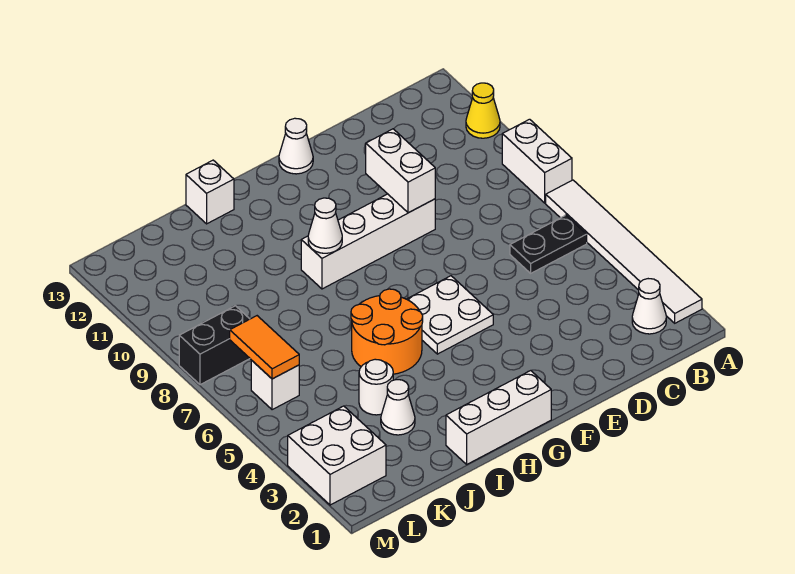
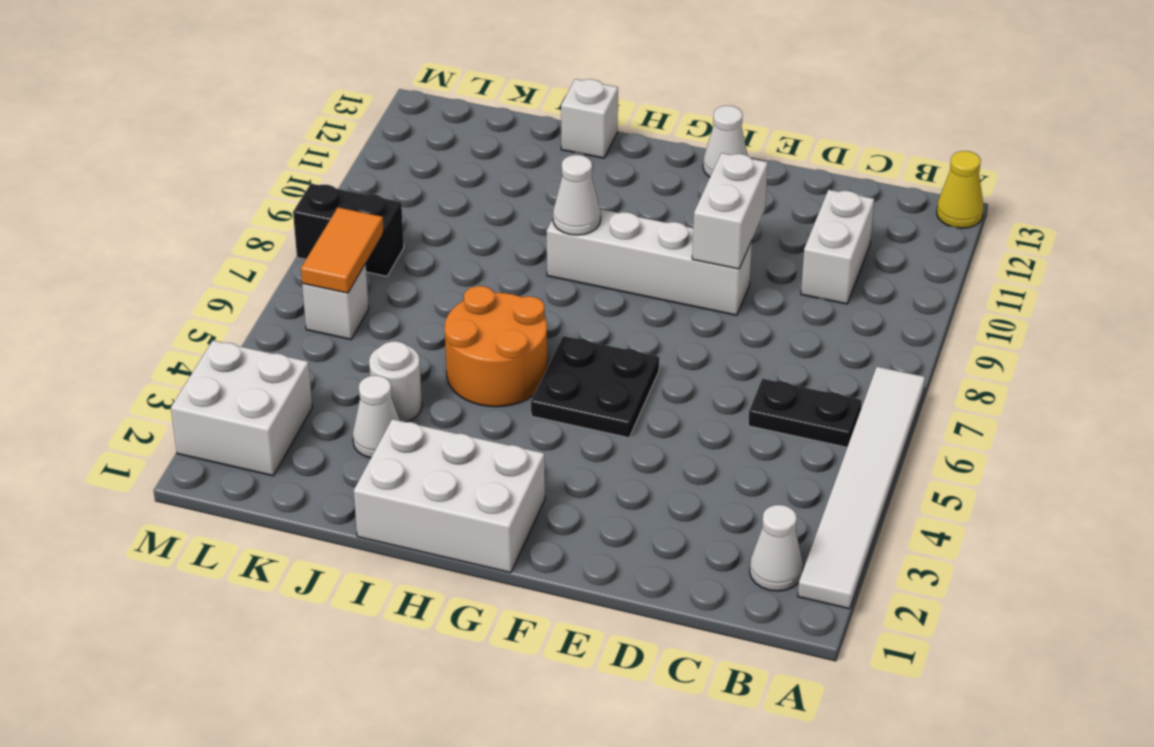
white 1x2 brick [502,119,572,203] -> white 1x2 brick moved to [801,190,874,304]
yellow 1x1 cone [466,83,500,138] -> yellow 1x1 cone moved to [937,151,984,228]
white 2x2 plate [407,276,493,354] -> black 2x2 plate [531,336,659,438]
white 1x3 brick [446,371,551,464] -> white 2x3 brick [354,419,545,573]

